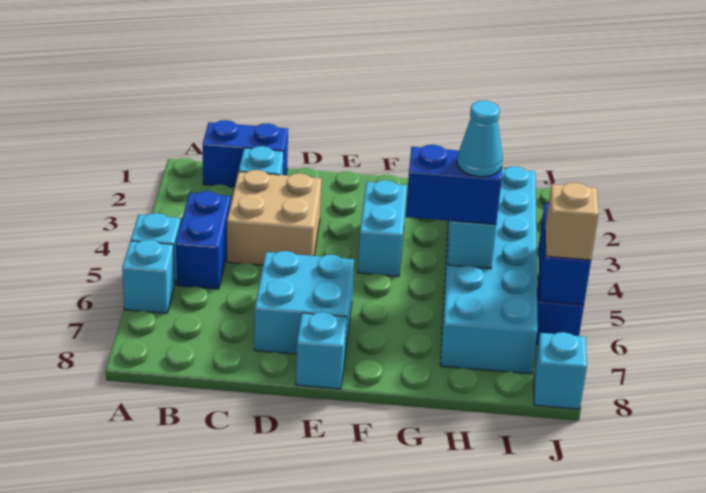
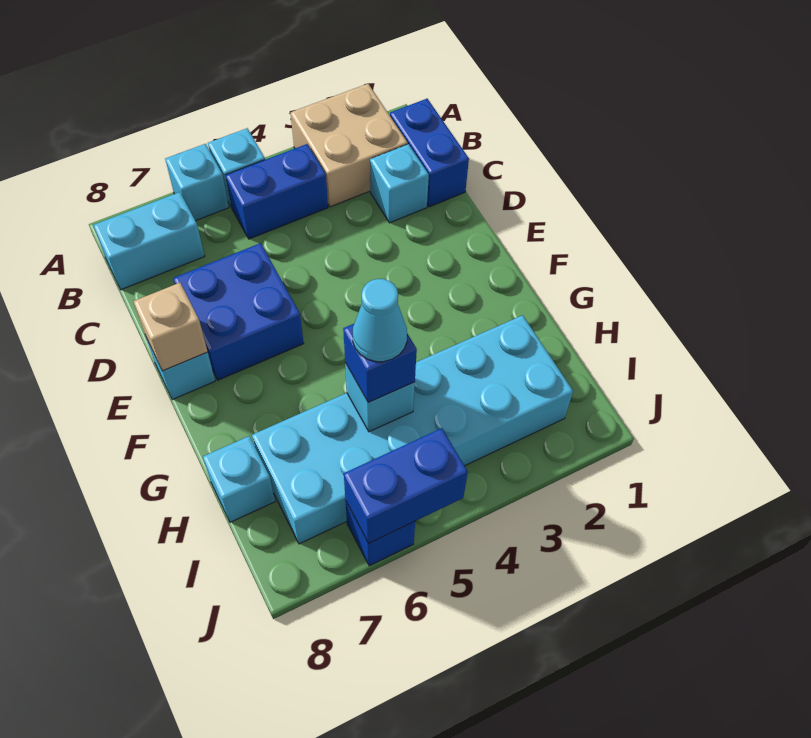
tan 2x2 brick [227,170,321,265] -> tan 2x2 brick moved to [291,84,408,207]
cyan 2x2 brick [254,251,354,354] -> blue 2x2 brick [173,243,304,380]
cyan 1x2 brick [358,180,407,276] -> cyan 1x2 brick moved to [93,192,205,290]
blue 1x2 brick [406,145,502,224] -> blue 1x1 brick [343,324,417,402]
tan 1x1 brick [545,182,599,260] -> tan 1x1 brick moved to [133,283,208,371]
cyan 1x1 brick [534,332,587,409] -> cyan 1x1 brick moved to [203,436,275,522]

